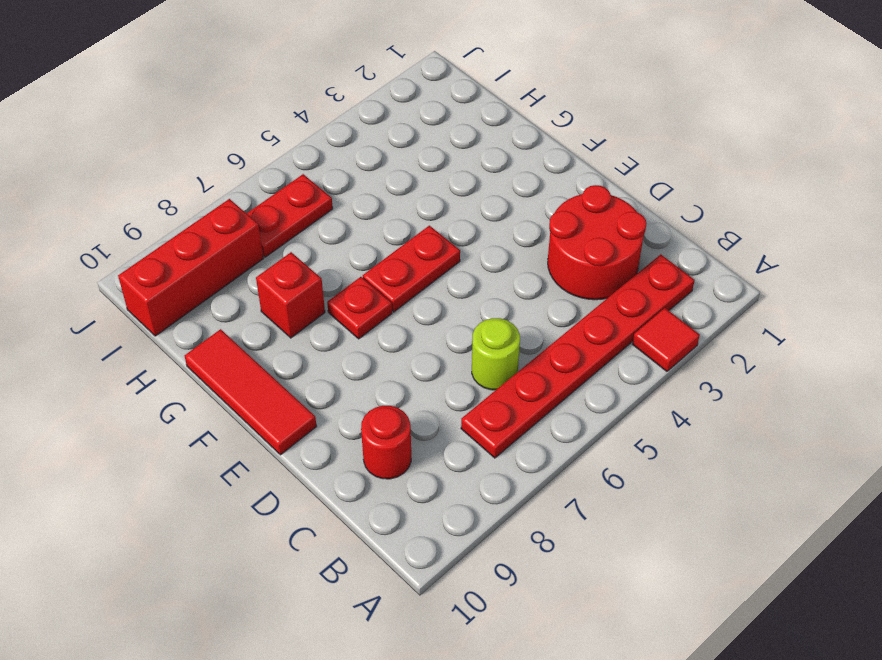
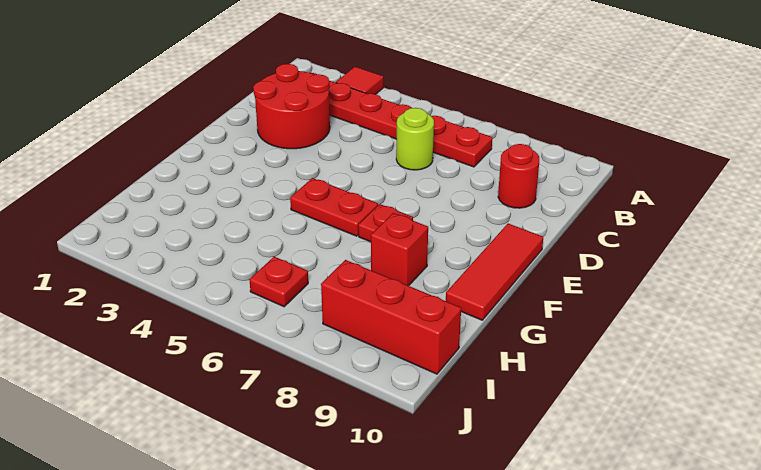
red 1x2 plate [247,174,333,257] -> red 1x1 plate [249,257,308,307]

